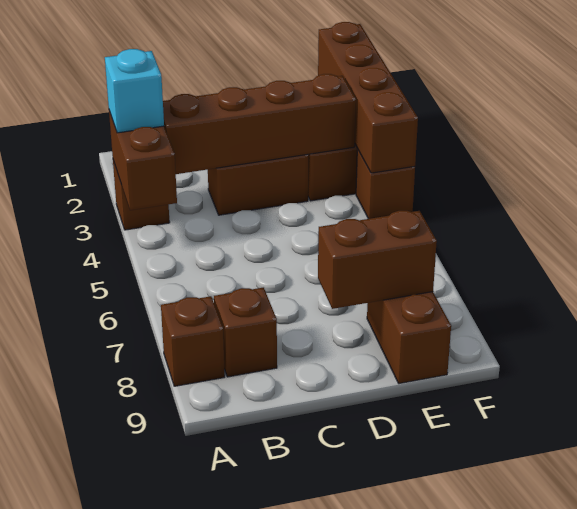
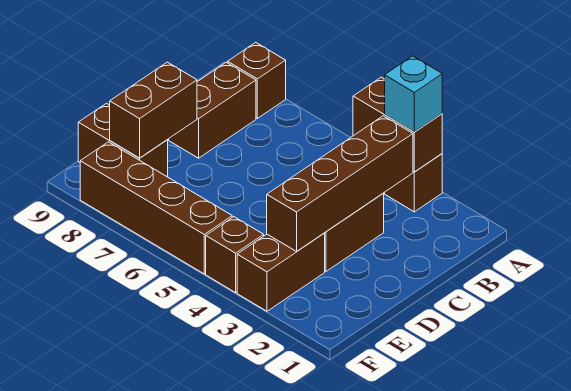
brown 1x1 brick [214,288,277,377] -> brown 1x2 brick [169,62,256,158]
brown 1x4 brick [318,22,418,173] -> brown 1x4 brick moved to [80,142,232,274]

